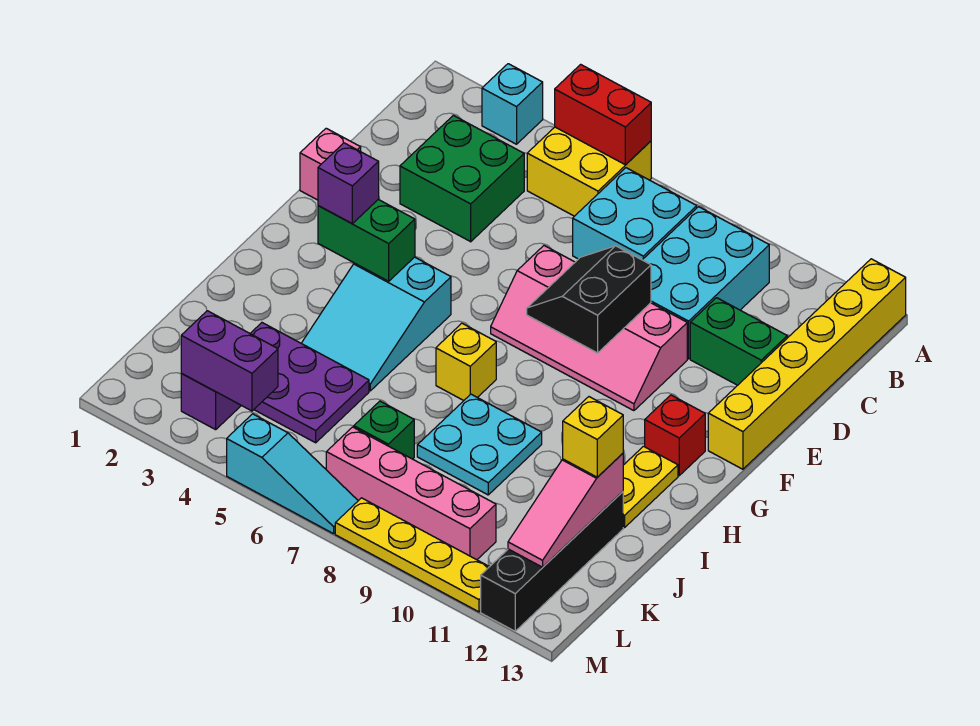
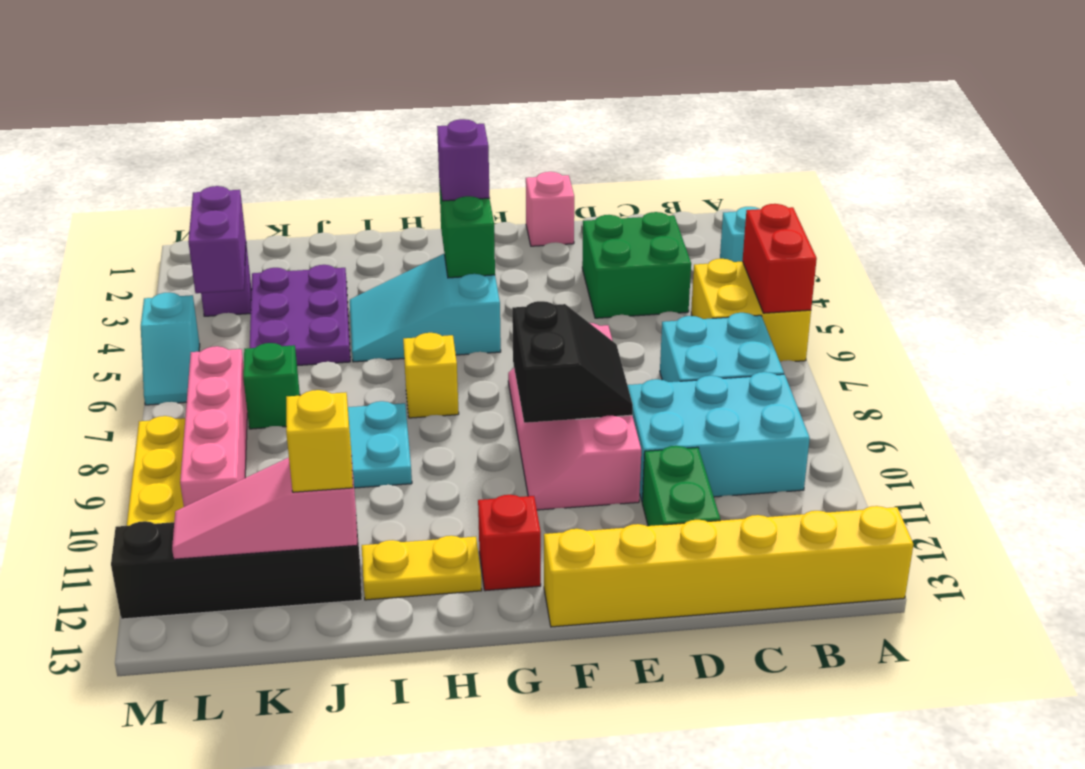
black 2x2 slope [527,246,651,353] -> black 2x2 slope turned to [512,301,633,423]
cyan 1x3 slope [227,414,358,534] -> cyan 1x2 slope [141,293,200,405]

